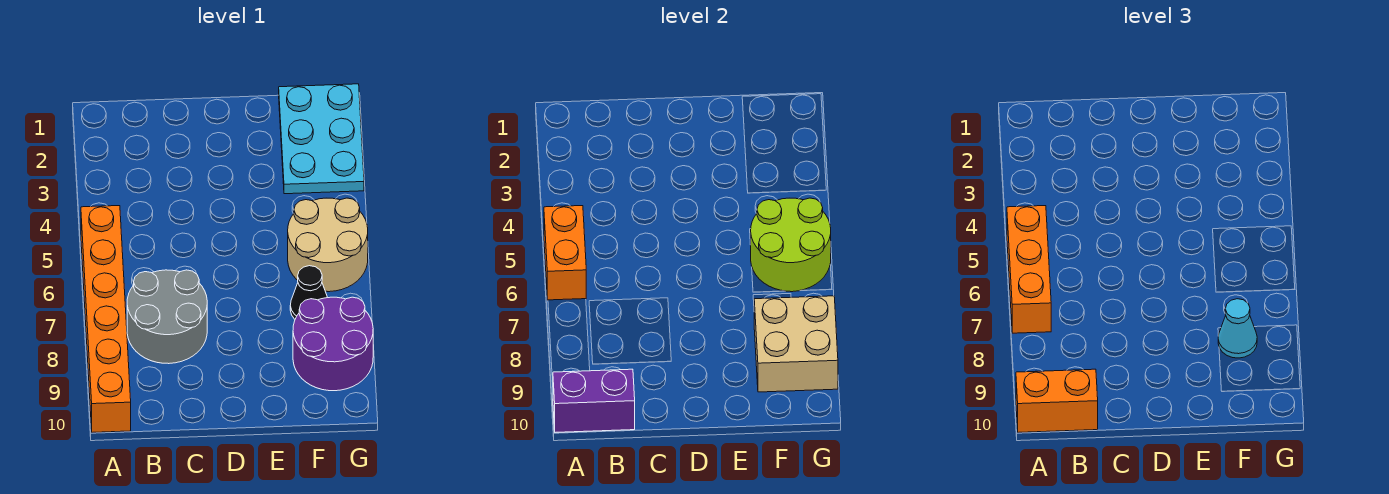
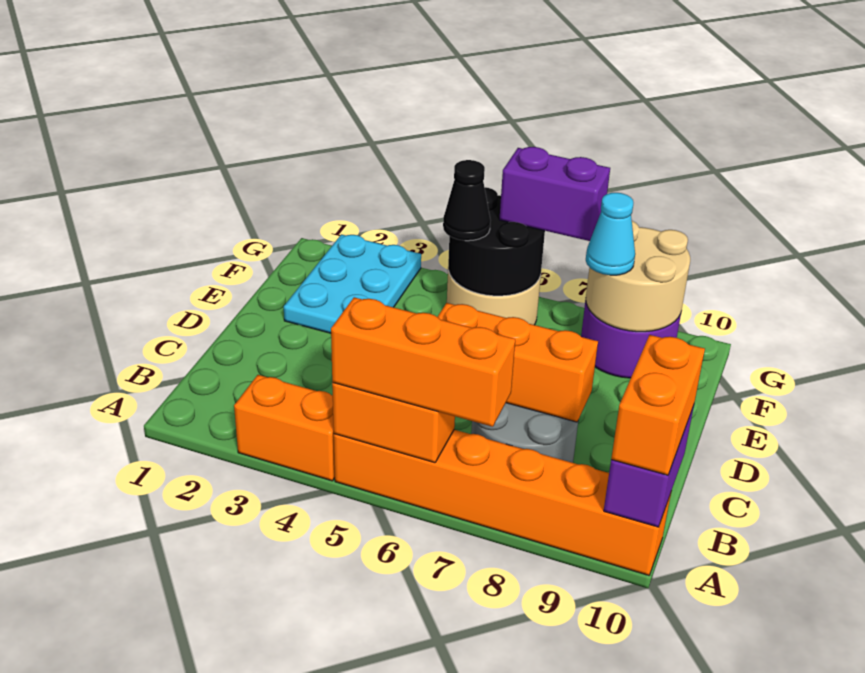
none -> orange 1x2 brick [234,375,335,481]
none -> orange 1x3 brick [438,303,598,422]
cyan 2x3 plate [279,84,364,194] -> cyan 2x3 plate turned to [284,234,421,333]
lime 2x2 round brick [751,198,831,292] -> black 2x2 round brick [448,187,545,296]
black 1x1 cone [290,266,328,319] -> black 1x1 cone moved to [443,160,490,241]
tan 2x2 brick [754,296,838,392] -> tan 2x2 round brick [586,221,690,332]
none -> purple 1x2 brick [499,147,610,241]

